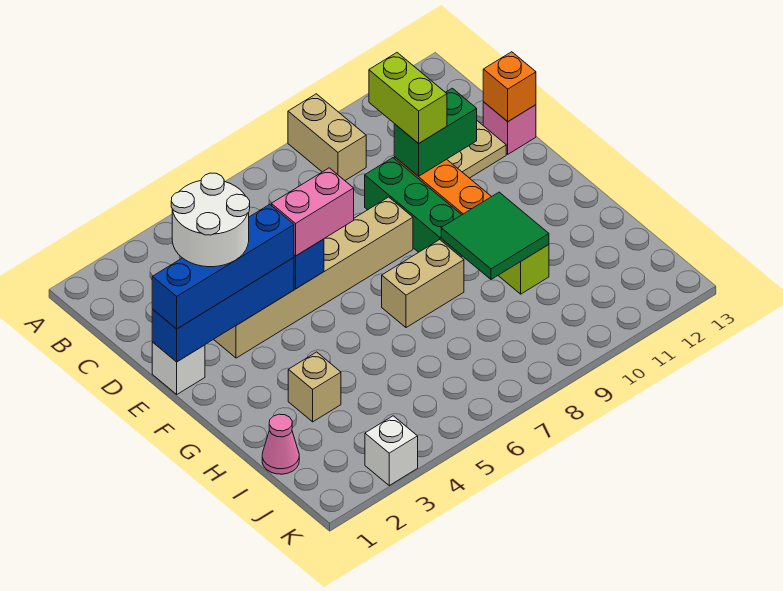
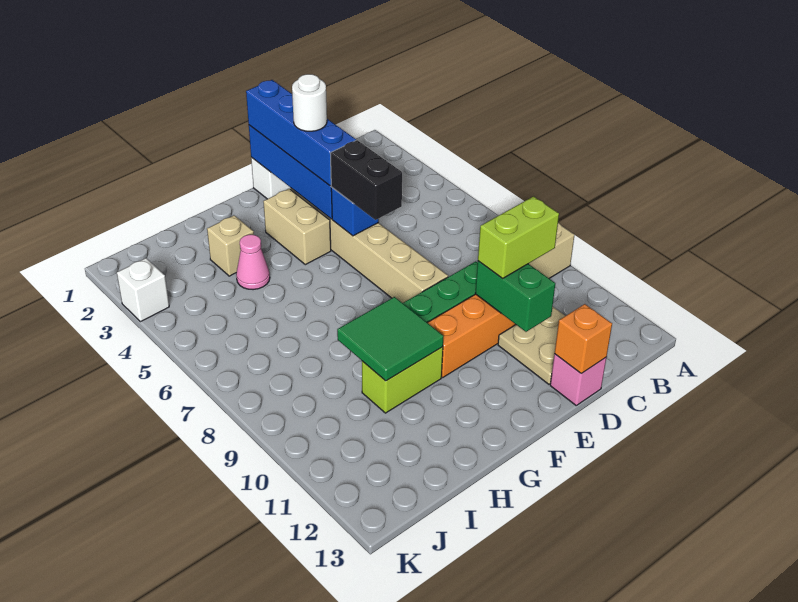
white 2x2 round brick [171,173,250,267] -> white 1x1 round brick [292,74,327,131]
pink 1x2 brick [271,168,354,256] -> black 1x2 brick [330,140,402,220]
tan 1x2 brick [382,240,464,328] -> tan 1x2 brick moved to [263,189,331,265]
pink 1x1 cone [262,414,299,474] -> pink 1x1 cone moved to [236,235,270,290]

